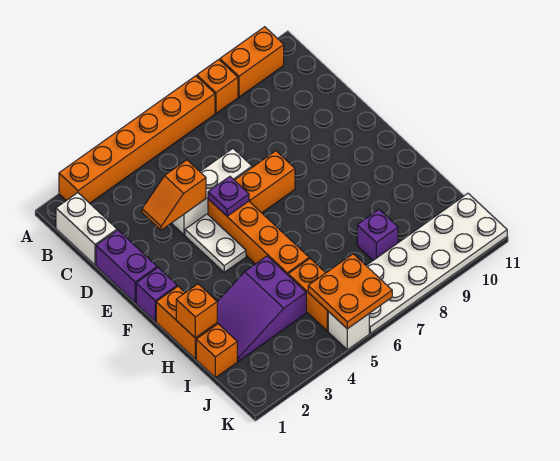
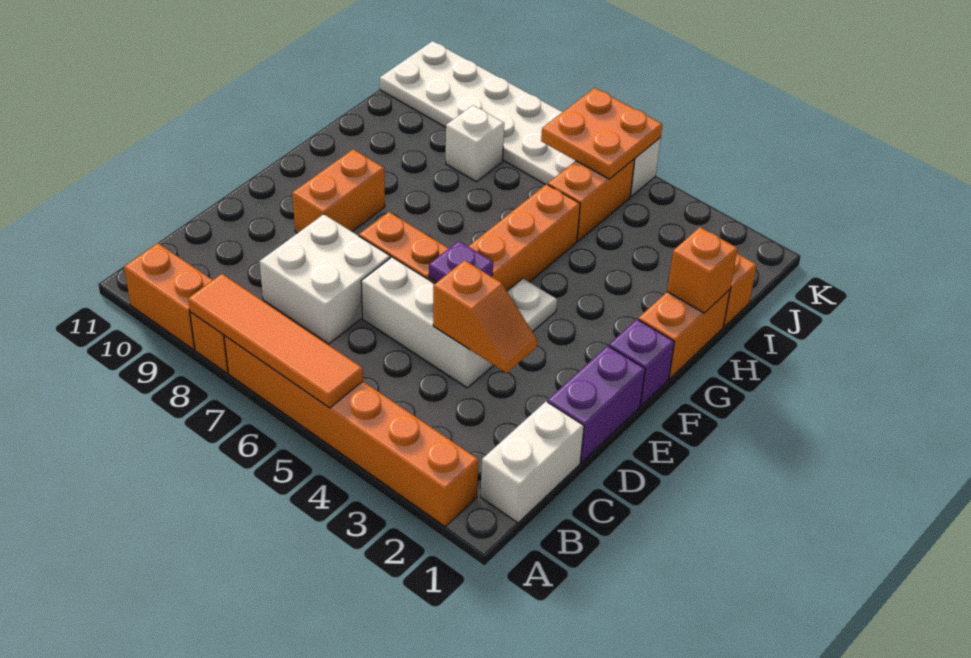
none -> orange 1x4 tile [188,274,363,408]
none -> white 2x2 brick [260,214,390,344]
none -> orange 1x2 brick [292,149,385,233]
purple 2x3 slope [217,256,306,361] -> none
purple 1x1 brick [357,210,398,260] -> white 1x1 brick [446,105,504,182]

